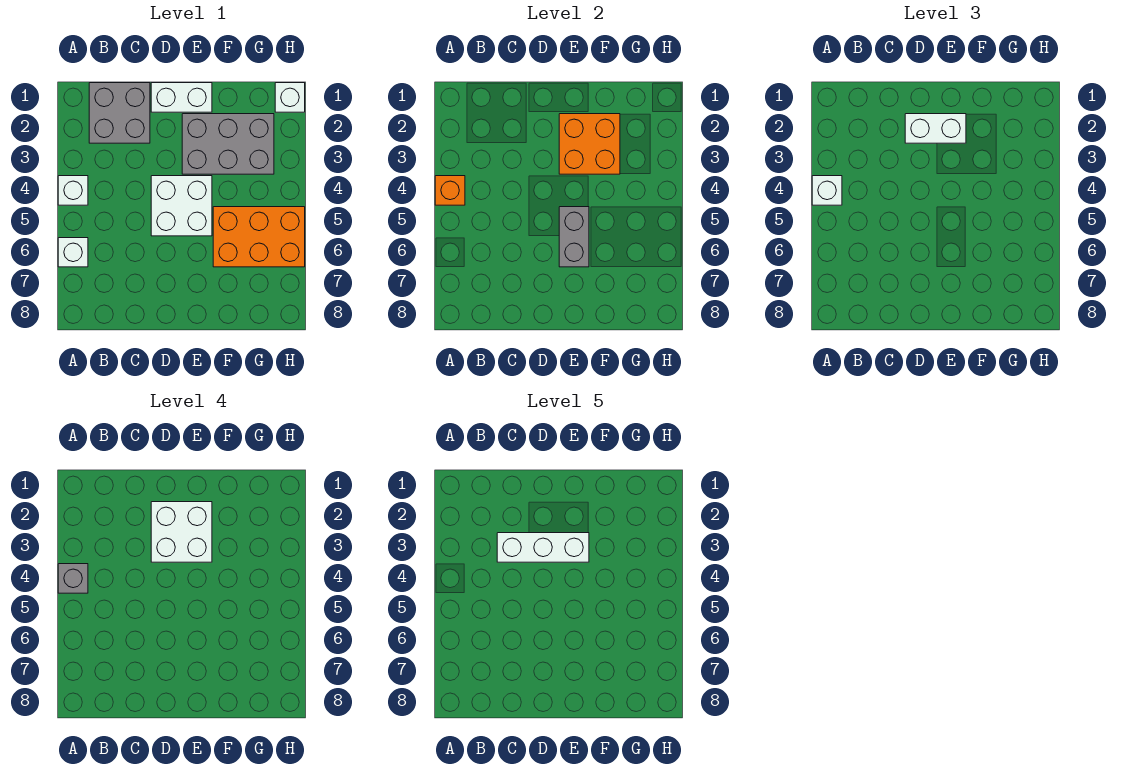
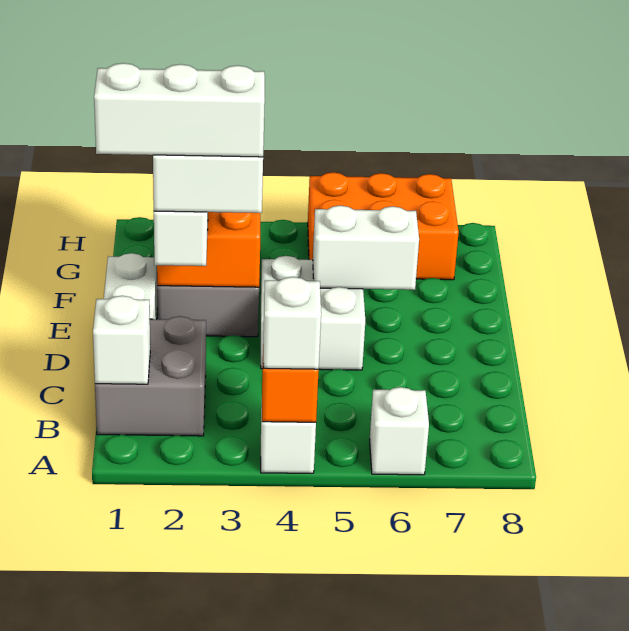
grey 1x1 brick [58,564,88,593] -> none
white 1x3 brick [497,533,589,562] -> white 1x3 brick turned to [94,63,265,157]
grey 1x2 brick [559,207,589,267] -> white 1x2 brick [313,205,419,290]
orange 2x3 brick [213,207,305,267] -> orange 2x3 brick turned to [308,172,459,280]
white 1x1 brick [275,83,305,112] -> white 1x1 brick moved to [93,296,150,384]

